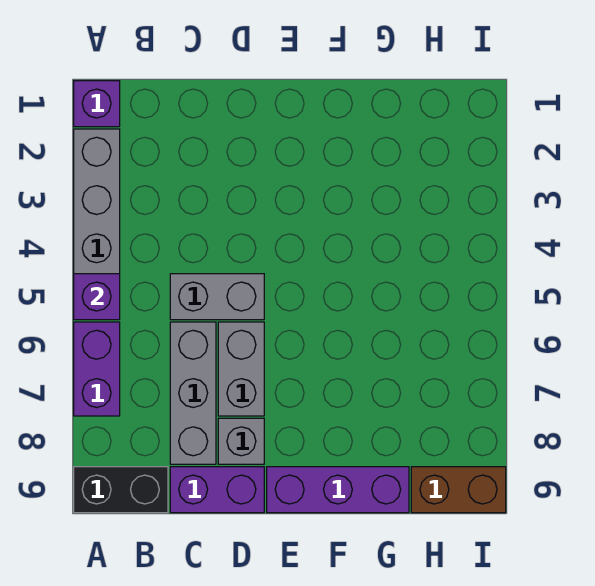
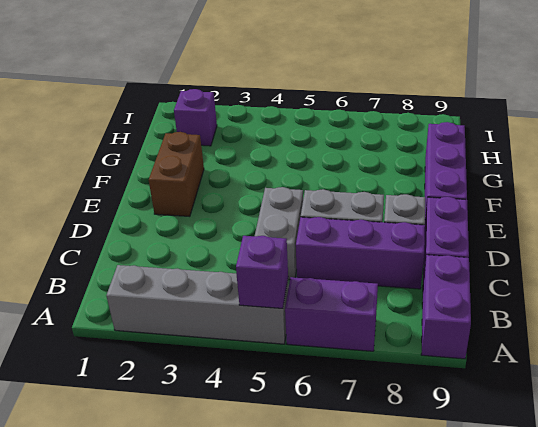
purple 1x1 brick [74,81,120,127] -> purple 1x1 brick moved to [174,89,217,146]
black 1x2 brick [74,467,168,513] -> purple 1x2 brick [421,255,471,359]
grey 1x3 brick [170,322,216,464] -> purple 1x3 brick [296,217,425,289]
brown 1x2 brick [411,467,506,513] -> brown 1x2 brick moved to [149,132,204,216]

